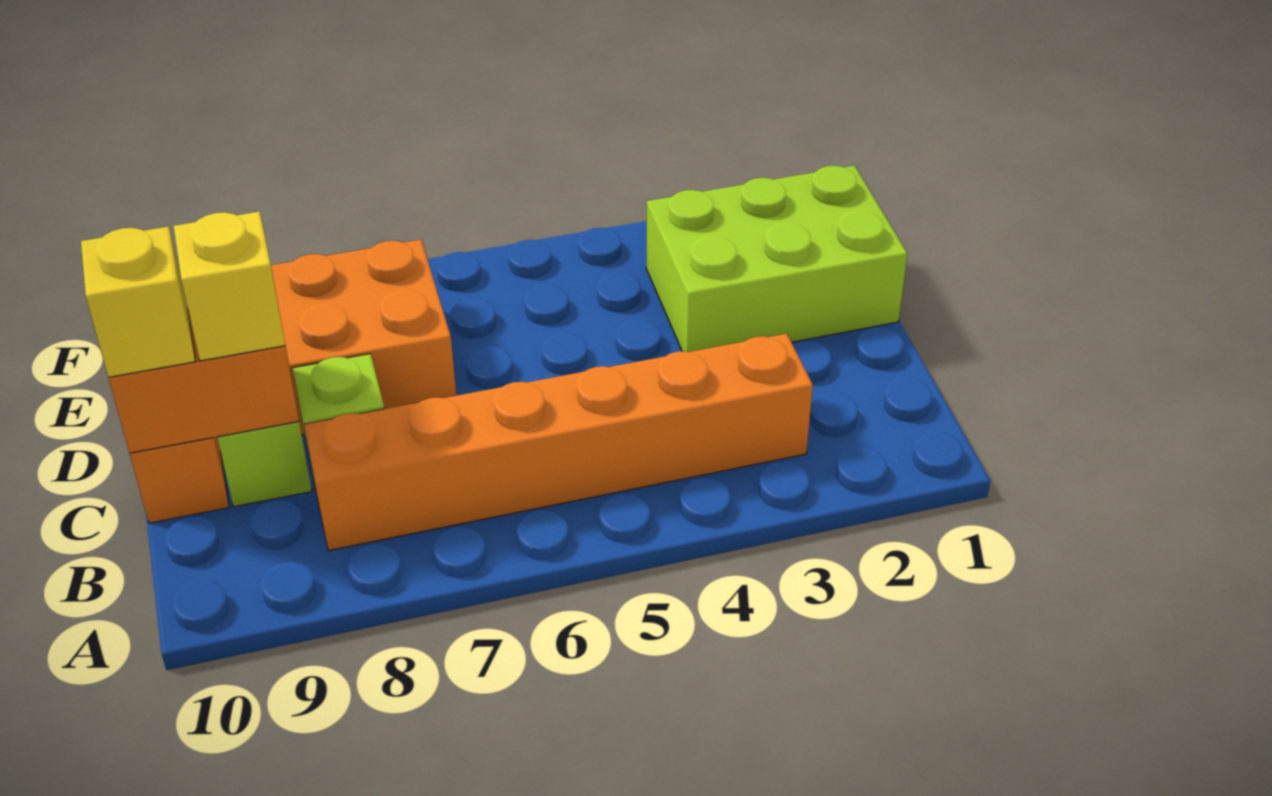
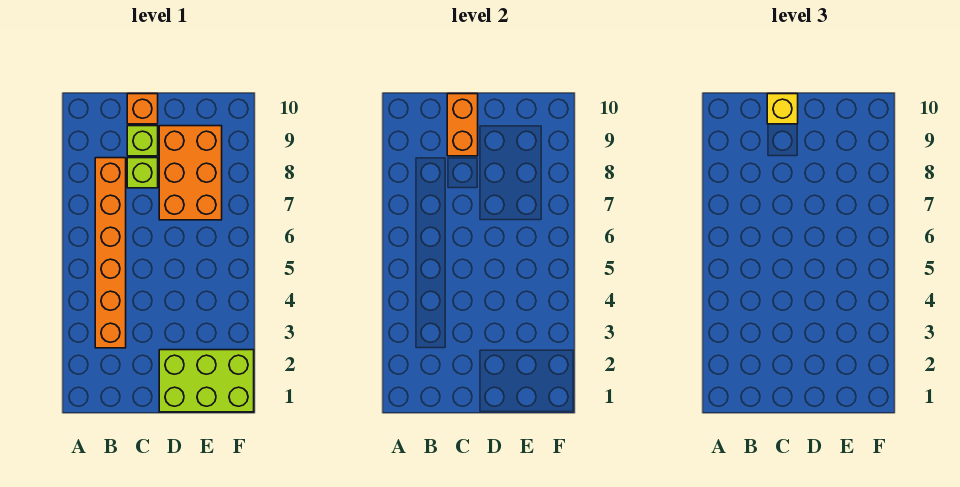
yellow 1x1 brick [173,211,285,361] -> none
lime 2x3 brick [646,165,908,352] -> lime 2x3 brick turned to [159,350,254,412]

